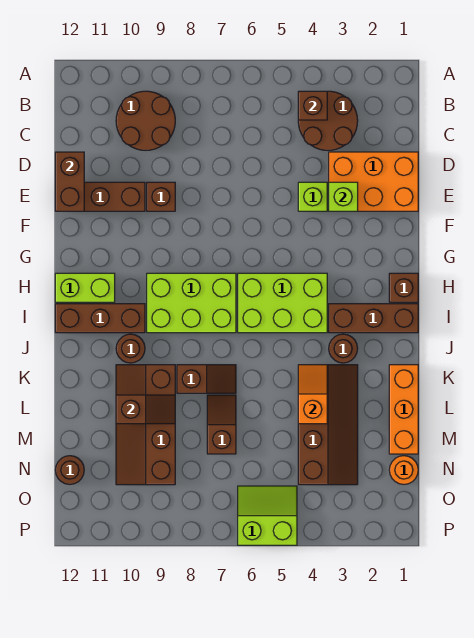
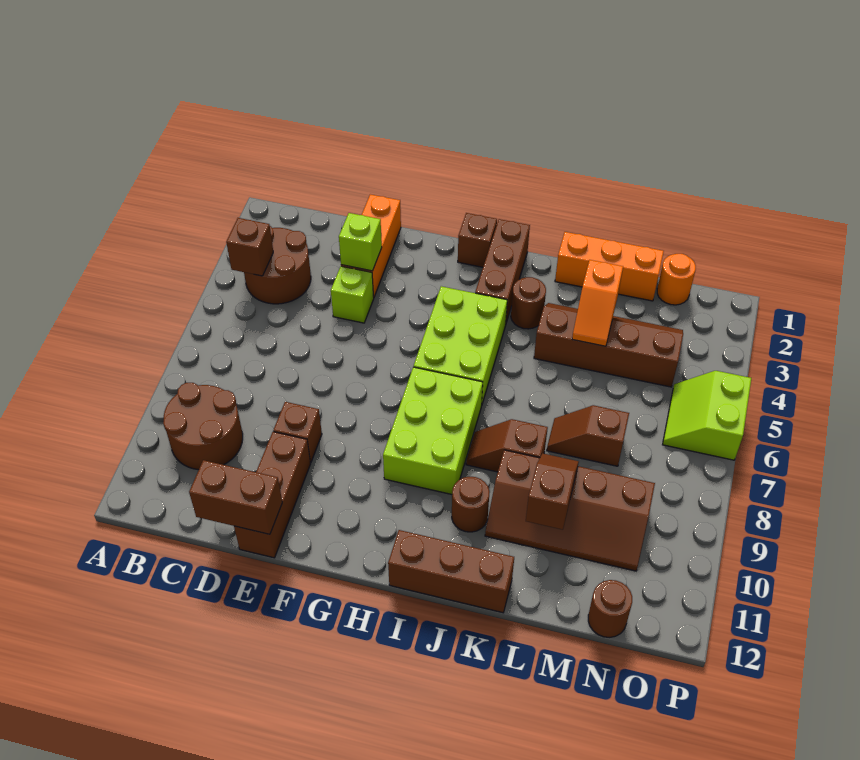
orange 2x3 brick [329,152,418,211] -> orange 1x3 brick [341,194,401,298]
lime 1x2 brick [55,273,115,302] -> none
brown 1x3 brick [55,304,145,333] -> brown 1x3 brick turned to [388,530,514,613]
orange 1x2 slope [298,365,327,424] -> orange 1x2 slope turned to [572,260,623,346]
brown 1x2 slope [177,365,236,393] -> brown 1x2 slope turned to [466,419,548,472]

